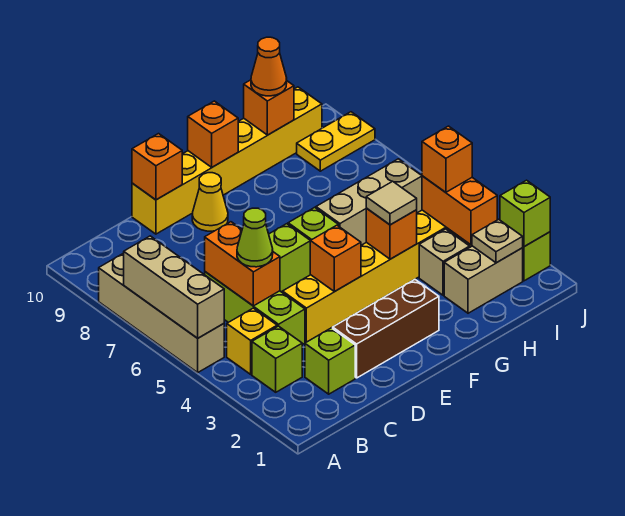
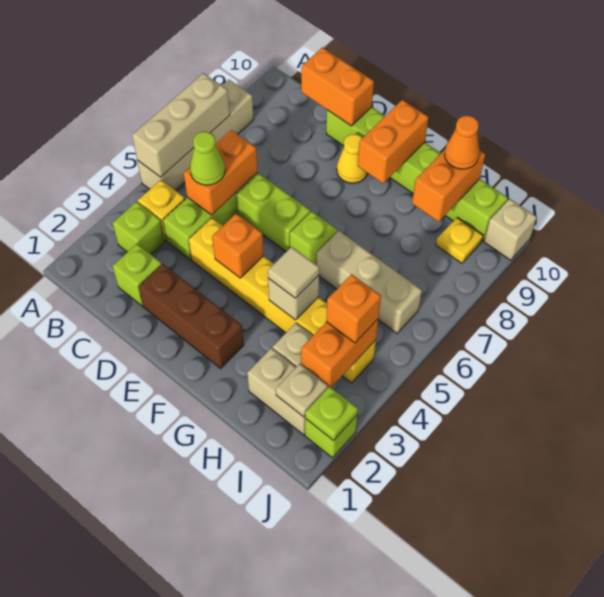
yellow 1x6 brick [132,87,322,234] -> lime 1x6 brick [326,107,508,241]
orange 1x1 brick [132,134,182,200] -> orange 1x2 brick [301,47,374,126]
orange 1x1 brick [188,101,238,167] -> orange 1x2 brick [358,100,429,183]
orange 1x1 brick [366,208,417,259] -> tan 1x1 brick [268,275,319,320]
orange 1x1 brick [244,80,294,135] -> orange 1x2 brick [412,150,485,222]
yellow 1x2 plate [297,112,375,171] -> yellow 1x1 plate [436,217,483,263]
lime 1x1 brick [500,180,550,247] -> lime 1x1 plate [305,386,358,441]
none -> tan 1x1 brick [484,199,537,260]

